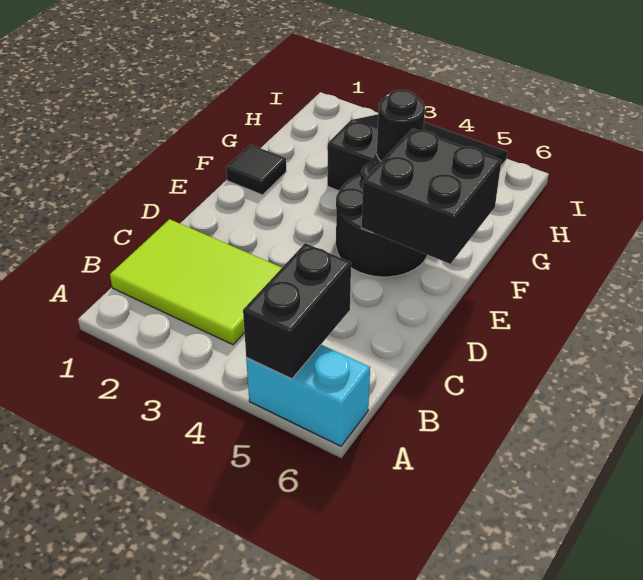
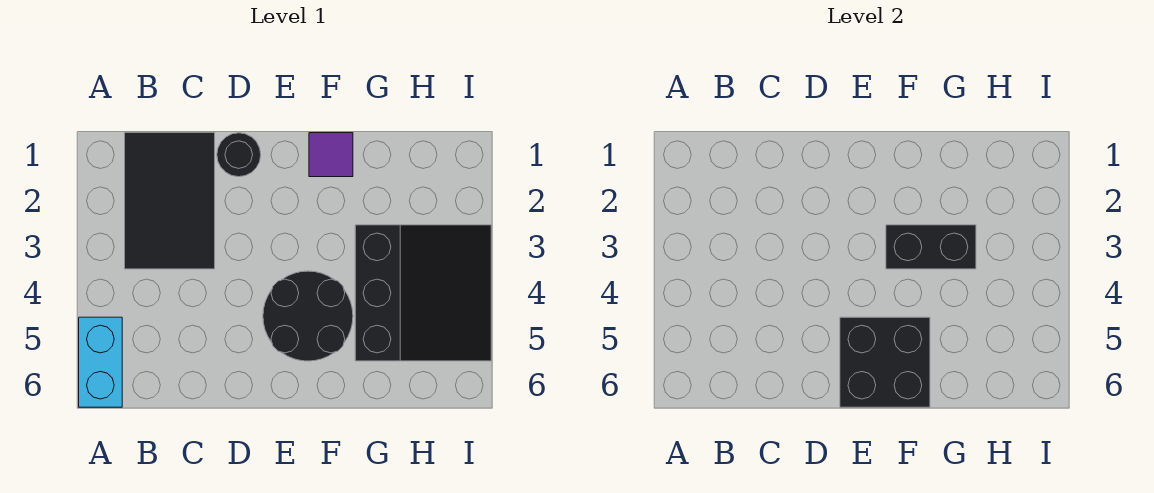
black 1x2 brick [243,243,351,379] -> black 1x2 brick moved to [886,225,976,269]
lime 2x3 tile [110,219,282,345] -> black 2x3 tile [125,133,215,269]
black 1x1 tile [226,145,286,195] -> purple 1x1 tile [309,133,353,177]
black 1x1 round brick [377,90,425,161] -> black 1x1 round brick moved to [217,133,261,177]

